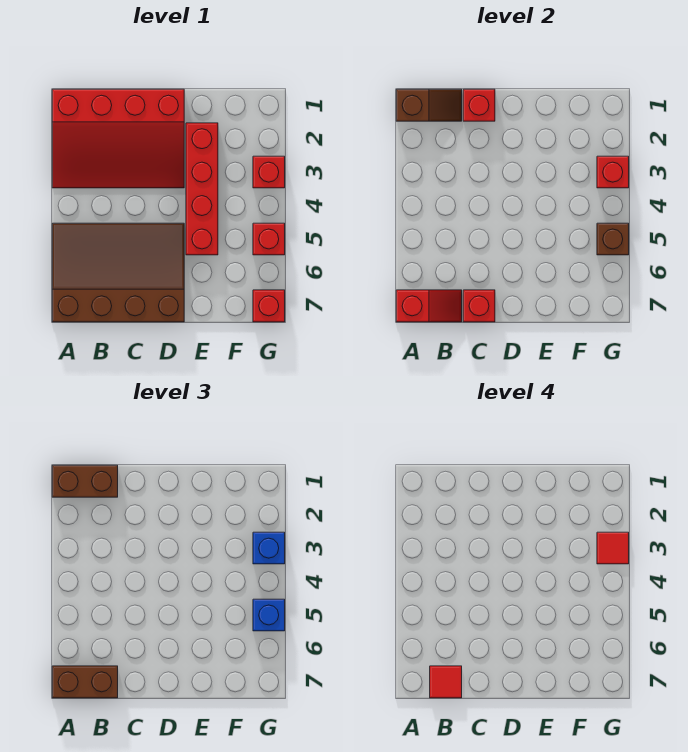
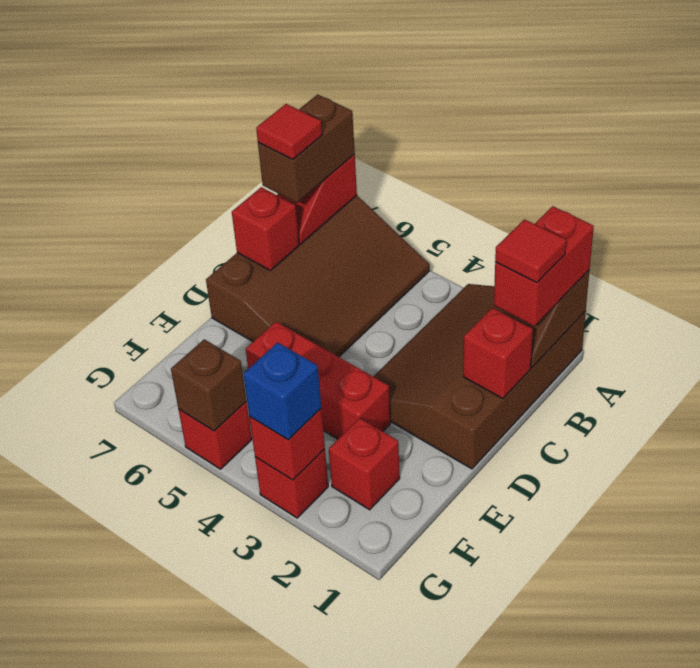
red 3x4 slope [52,89,184,188] -> brown 3x4 slope [373,284,586,469]
brown 1x2 brick [52,465,118,497] -> red 1x2 brick [494,206,594,326]
red 1x4 brick [186,123,218,255] -> red 1x3 brick [246,322,391,439]
red 1x1 tile [597,532,629,564] -> red 1x1 tile moved to [495,219,566,283]
blue 1x1 brick [253,599,285,631] -> none
red 1x1 brick [253,290,285,322] -> red 1x1 brick moved to [329,418,400,510]

